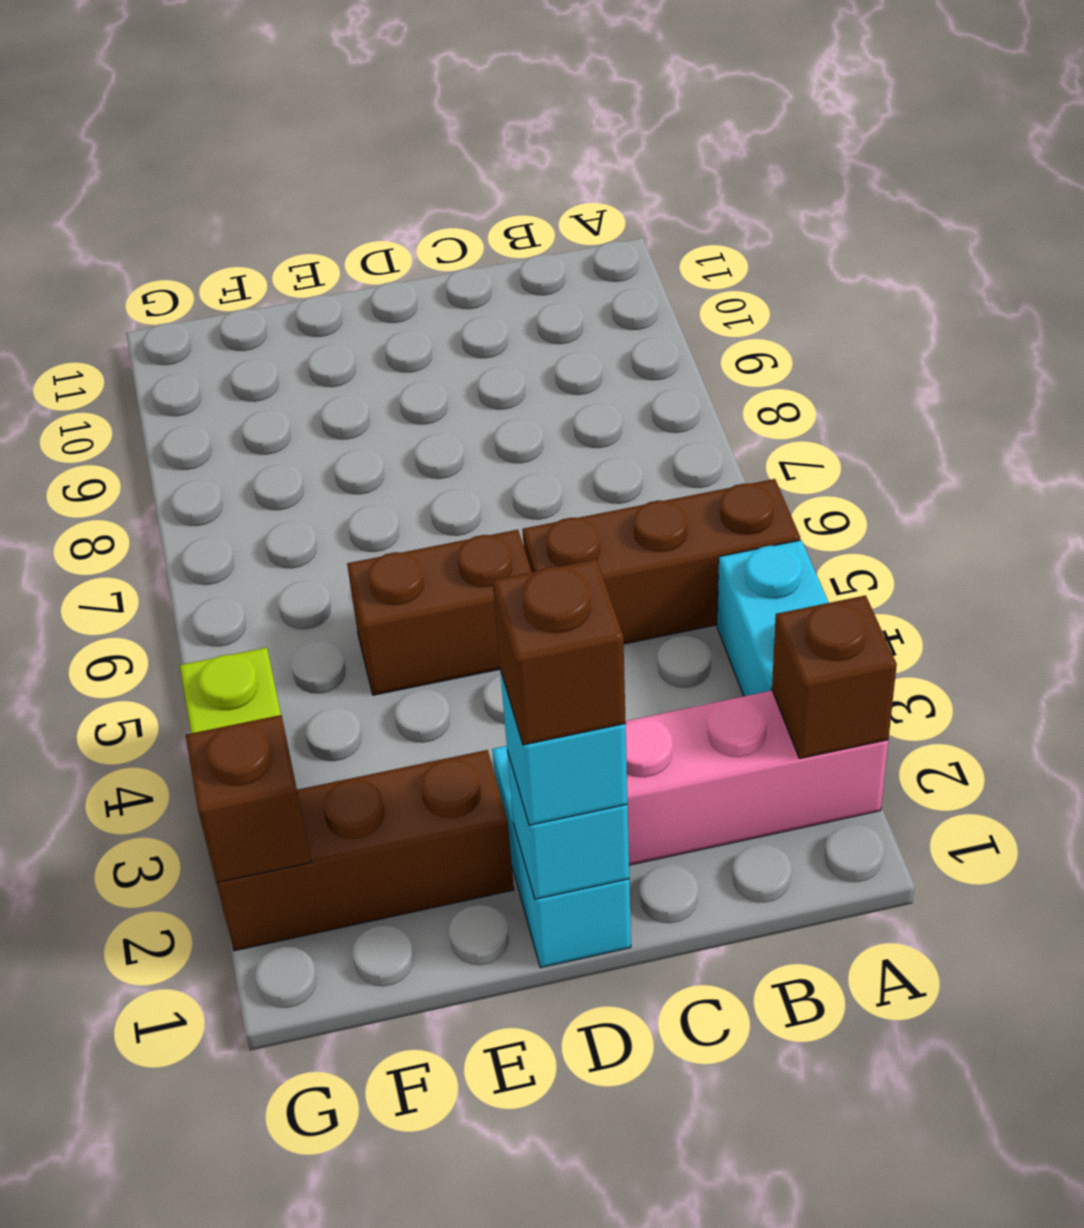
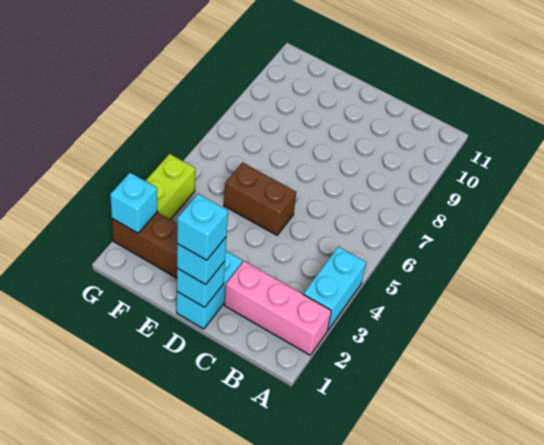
brown 1x1 brick [772,595,897,759] -> none
brown 1x3 brick [522,479,800,644] -> none
brown 1x1 brick [493,559,626,745] -> cyan 1x1 brick [177,194,228,260]
brown 1x1 brick [186,715,311,883] -> cyan 1x1 brick [110,173,157,233]

